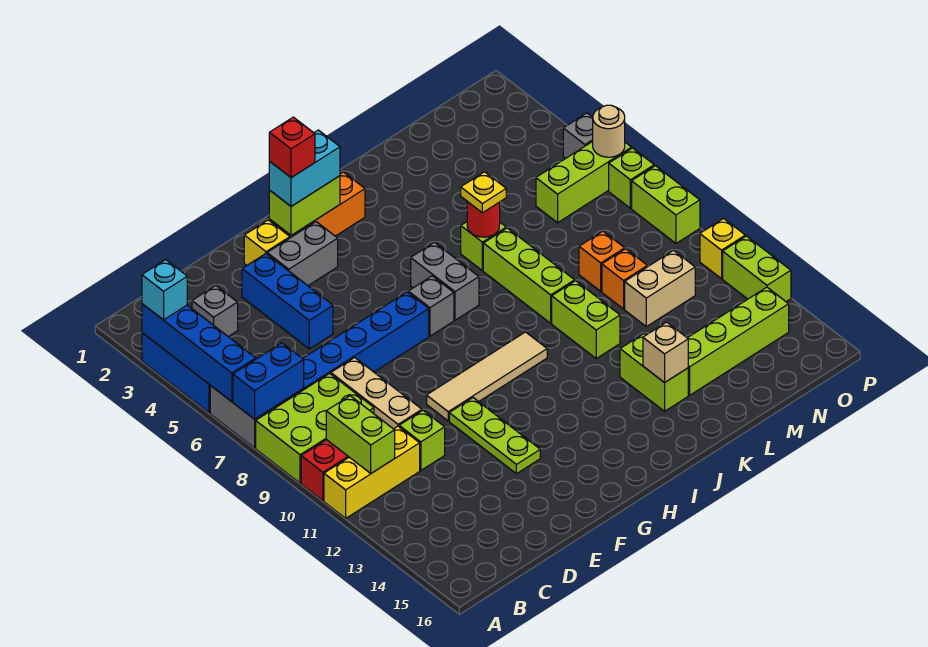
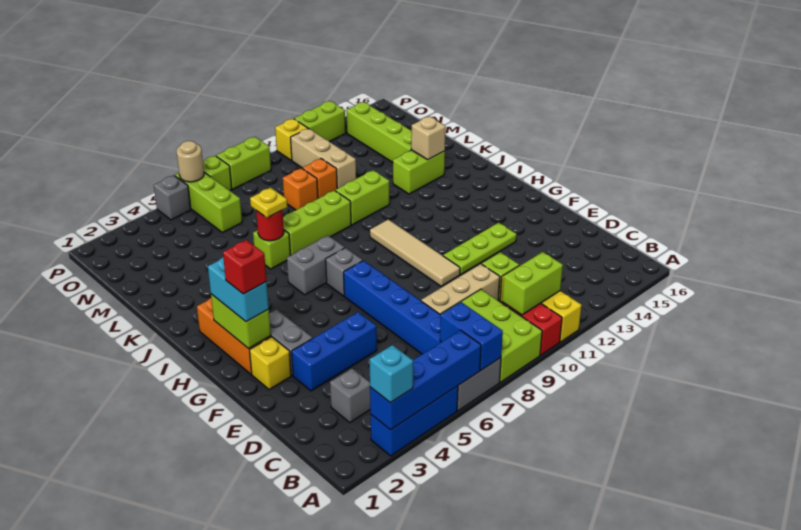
tan 1x2 brick [625,250,695,327] -> tan 1x3 brick [291,128,356,188]

